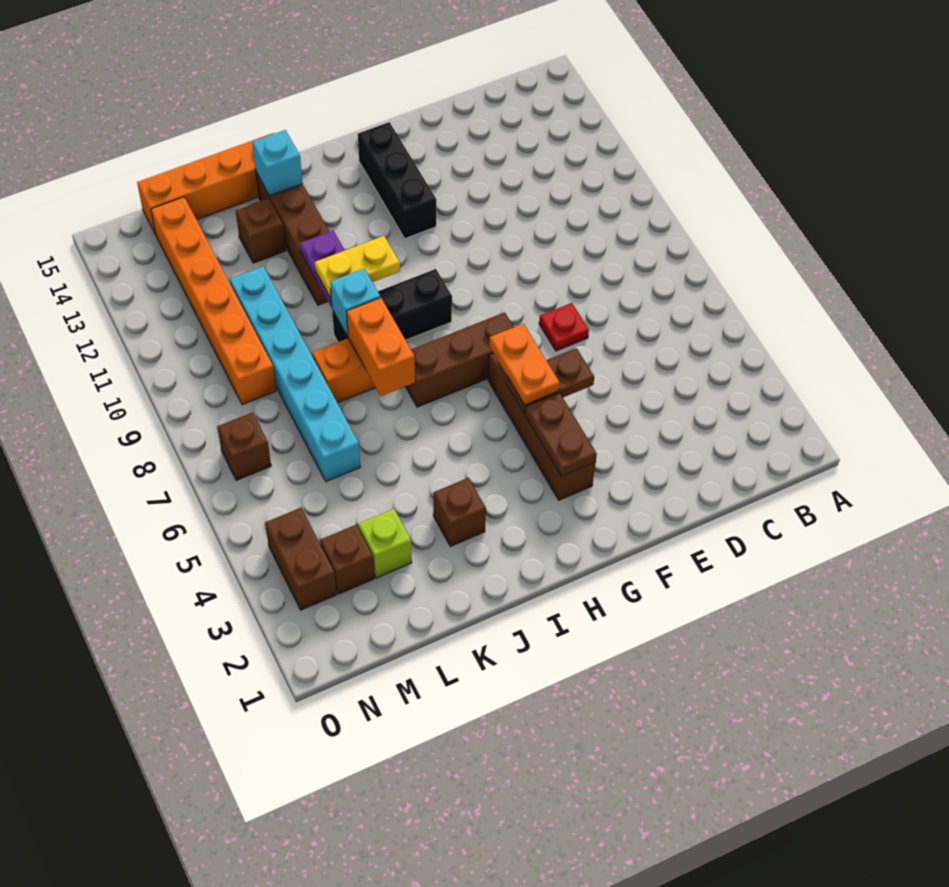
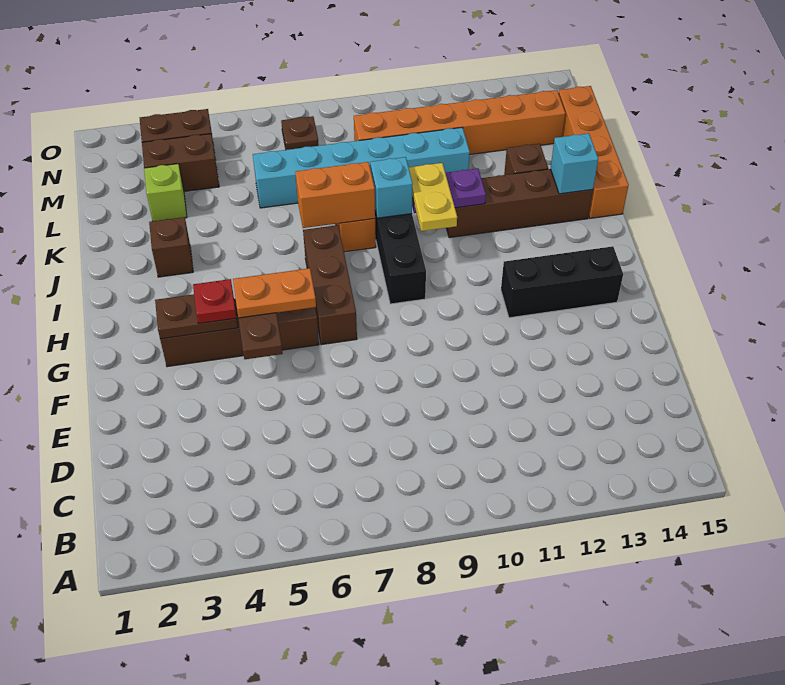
red 1x1 plate [539,303,589,351] -> red 1x1 plate moved to [193,279,236,324]
brown 1x1 brick [320,525,374,594] -> brown 1x2 brick [142,134,219,192]
brown 1x1 brick [217,412,271,480] -> brown 1x1 plate [281,116,319,150]

